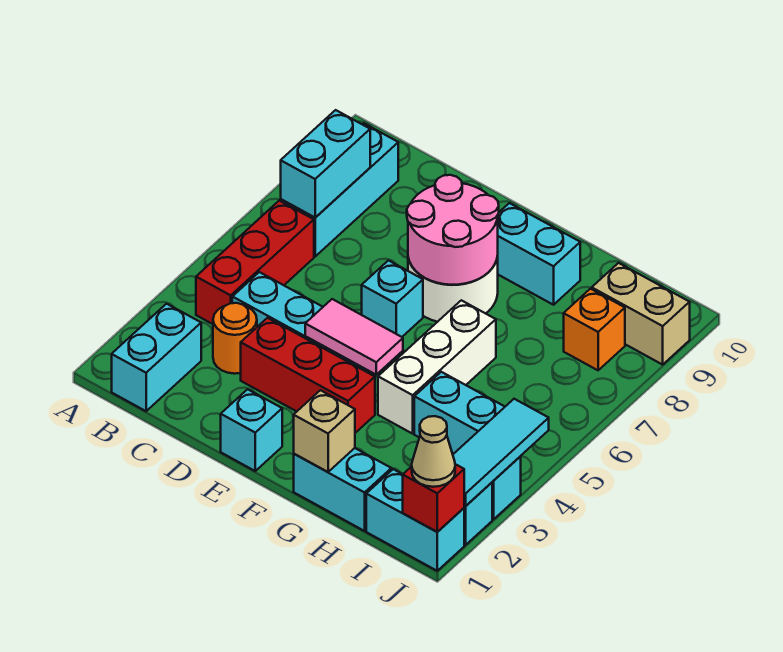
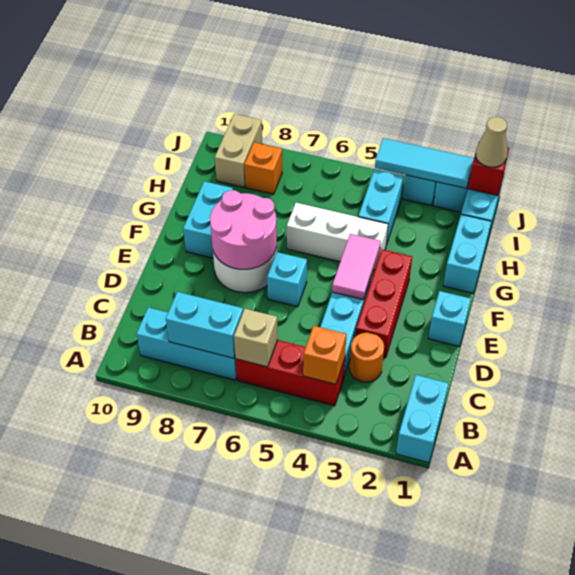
cyan 1x2 brick [112,304,201,411] -> cyan 1x2 brick turned to [396,375,449,463]
none -> orange 1x1 brick [303,326,346,384]
tan 1x1 brick [294,390,355,472] -> tan 1x1 brick moved to [234,309,278,367]

